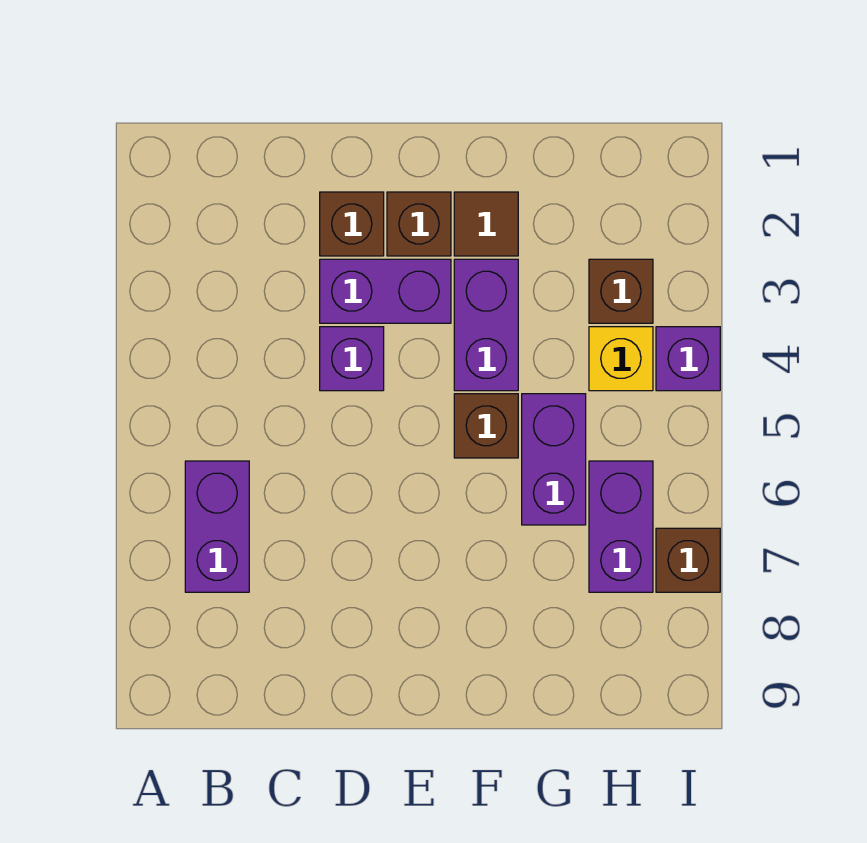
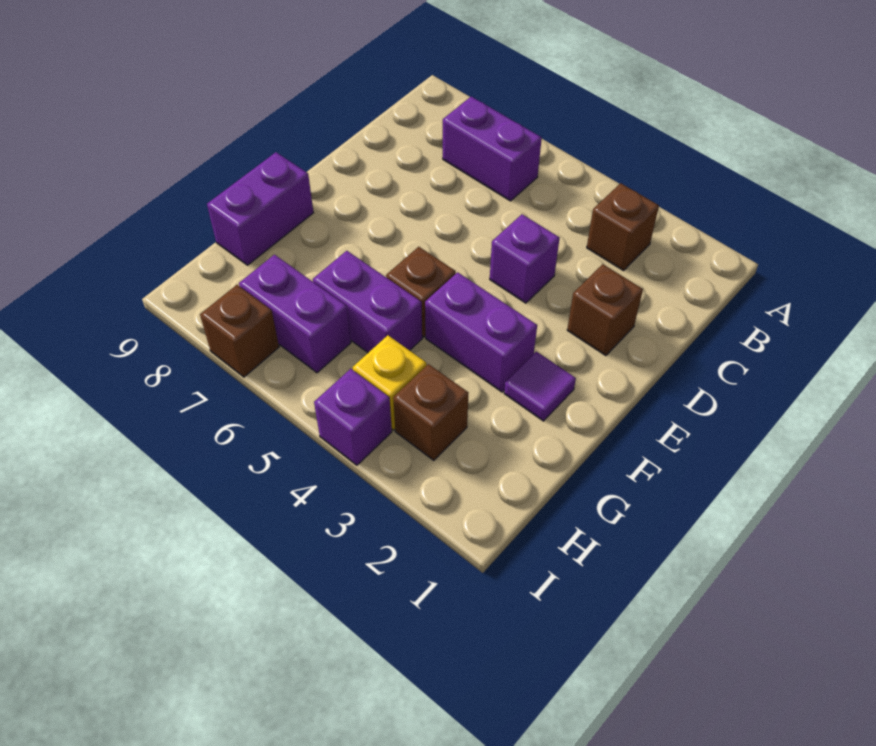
purple 1x2 brick [320,259,451,323] -> purple 1x2 brick moved to [207,152,313,265]
brown 1x1 brick [387,192,451,256] -> brown 1x1 brick moved to [587,183,659,270]
brown 1x1 tile [454,192,518,256] -> purple 1x1 tile [504,352,576,421]

